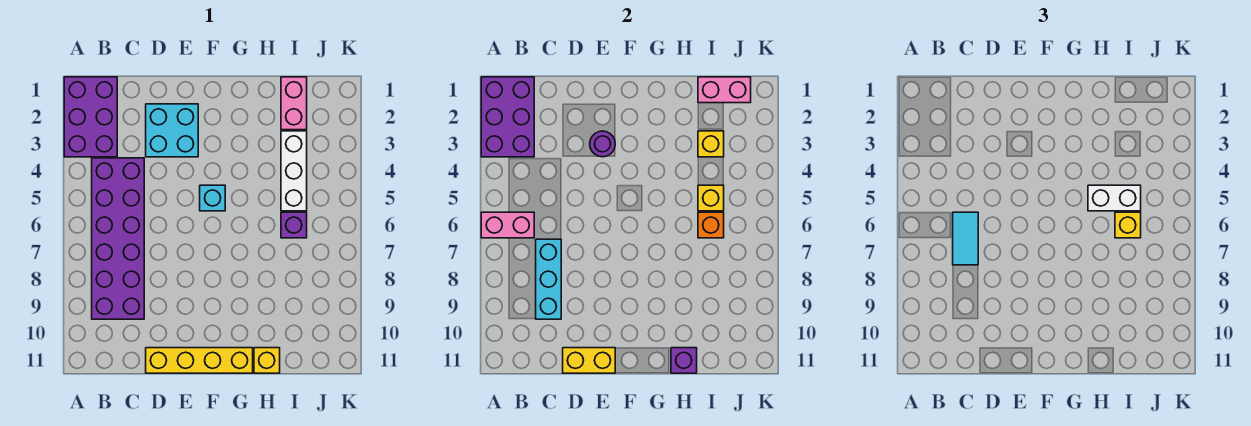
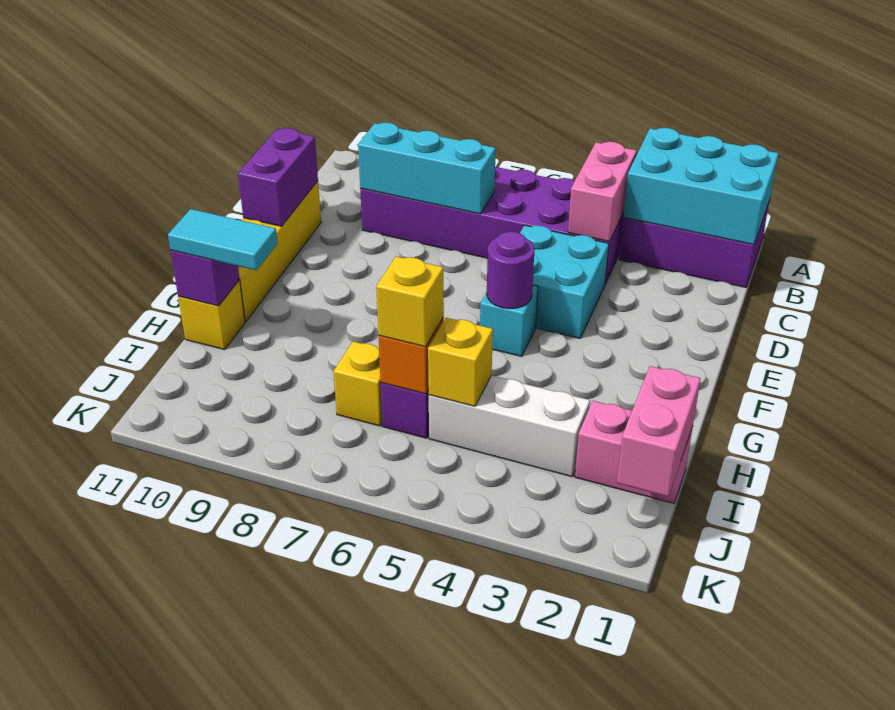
purple 2x3 brick [481,77,534,157] -> cyan 2x3 brick [623,128,779,245]
pink 1x2 brick [481,212,534,238] -> pink 1x2 brick moved to [568,142,637,242]
cyan 1x2 tile [953,212,978,265] -> cyan 1x2 tile moved to [168,209,278,270]
cyan 2x2 brick [146,104,198,157] -> cyan 2x2 brick moved to [520,225,609,338]
yellow 1x2 brick [563,348,615,373] -> purple 1x2 brick [238,128,318,226]
purple 1x1 round brick [590,131,615,157] -> purple 1x1 round brick moved to [487,232,534,309]
white 1x2 brick [1088,185,1141,211] -> none
yellow 1x1 brick [698,131,724,157] -> yellow 1x1 brick moved to [334,342,382,426]

